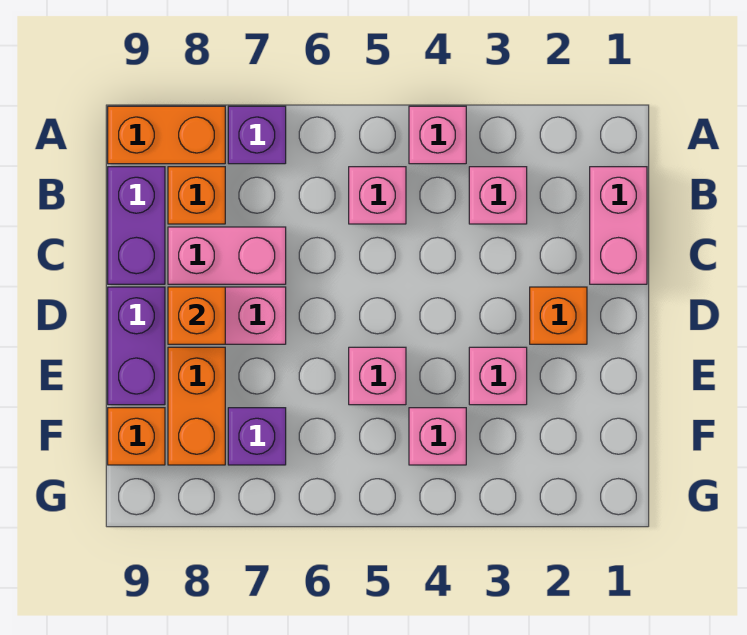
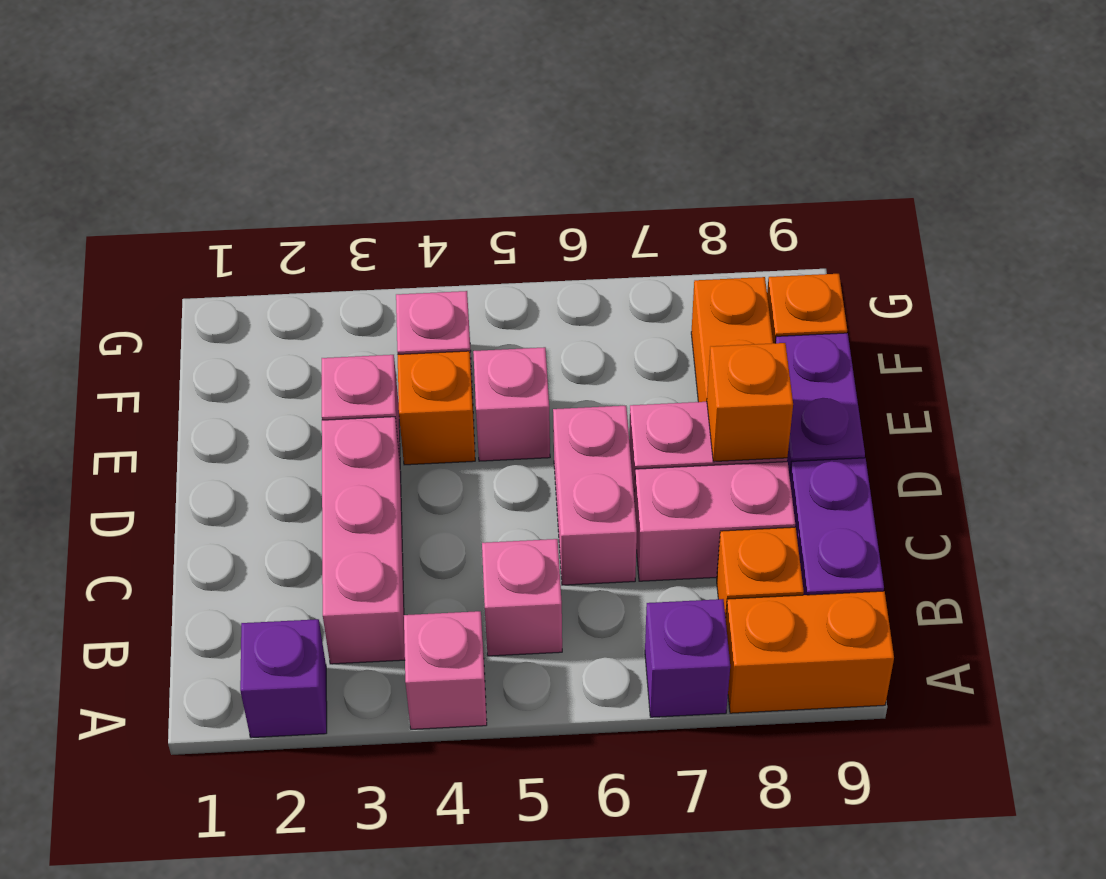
pink 1x2 brick [590,167,647,284] -> pink 1x2 brick moved to [553,406,637,585]
pink 1x1 brick [469,167,527,224] -> pink 1x3 brick [322,417,405,664]
orange 1x1 brick [530,287,587,344] -> orange 1x1 brick moved to [397,351,475,465]
purple 1x1 brick [228,408,286,465] -> purple 1x1 brick moved to [240,619,327,738]

